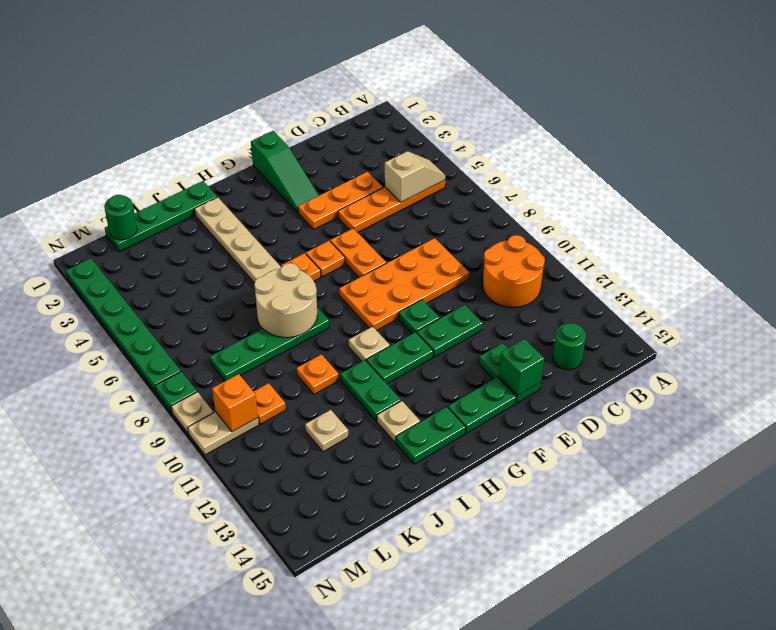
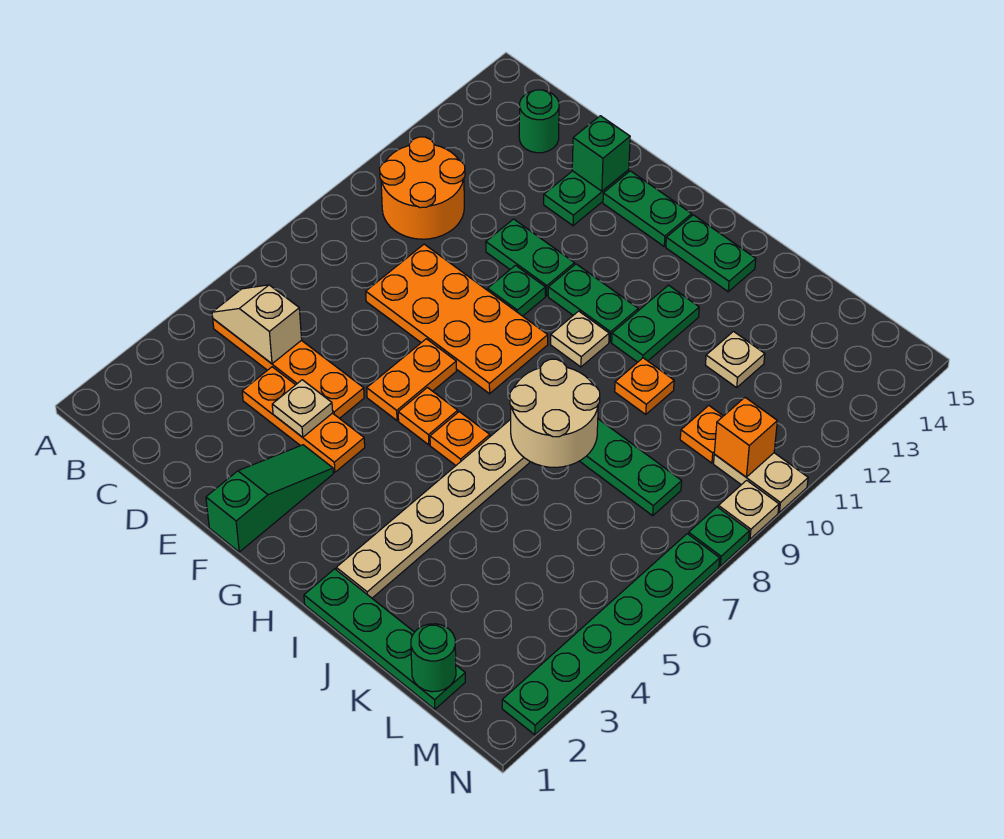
tan 1x1 plate [377,401,420,442] -> tan 1x1 plate moved to [272,380,333,437]

